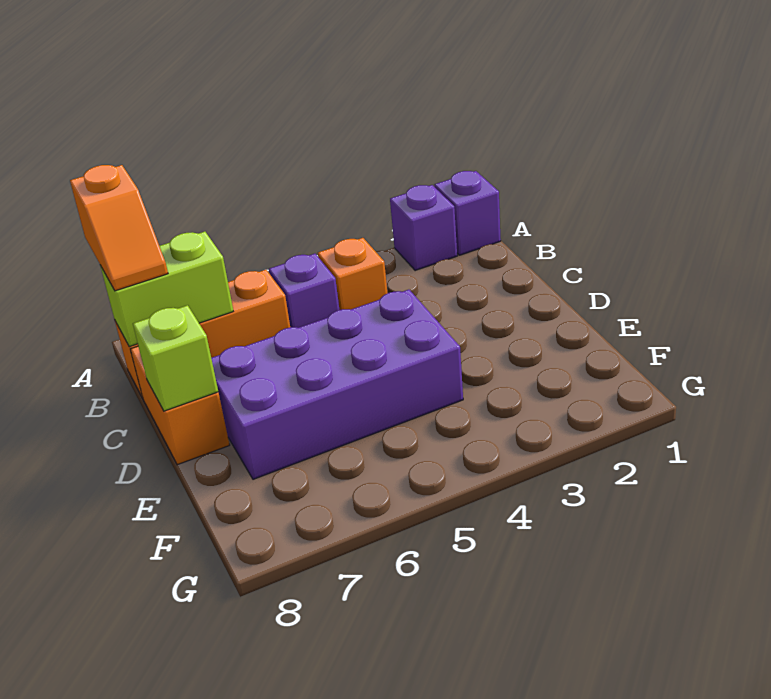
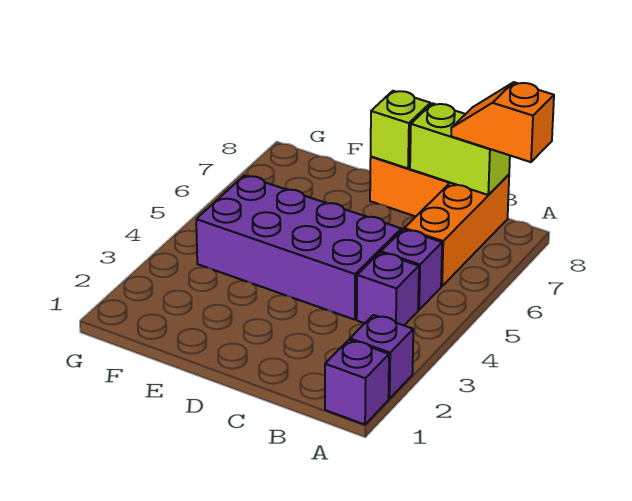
orange 1x1 brick [318,238,387,310] -> purple 1x1 brick [357,253,419,325]
lime 1x2 brick [100,232,233,347] -> lime 1x2 brick turned to [410,103,510,195]
purple 2x4 brick [211,290,463,479] -> purple 2x4 brick turned to [196,175,401,320]

